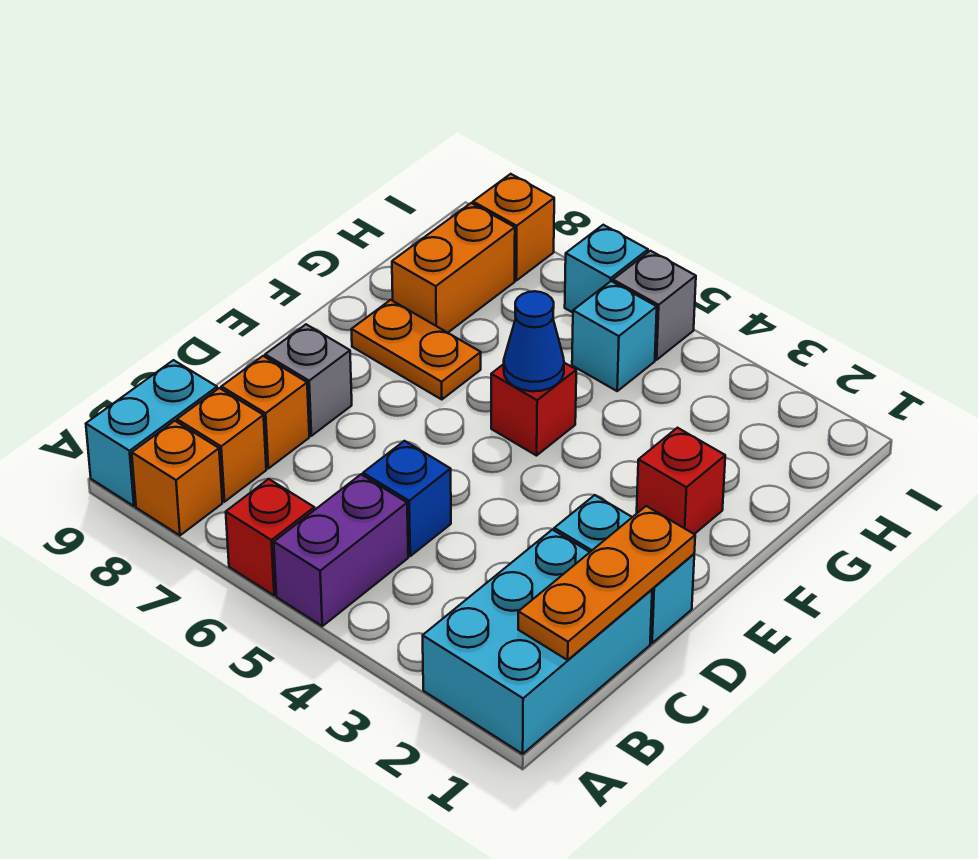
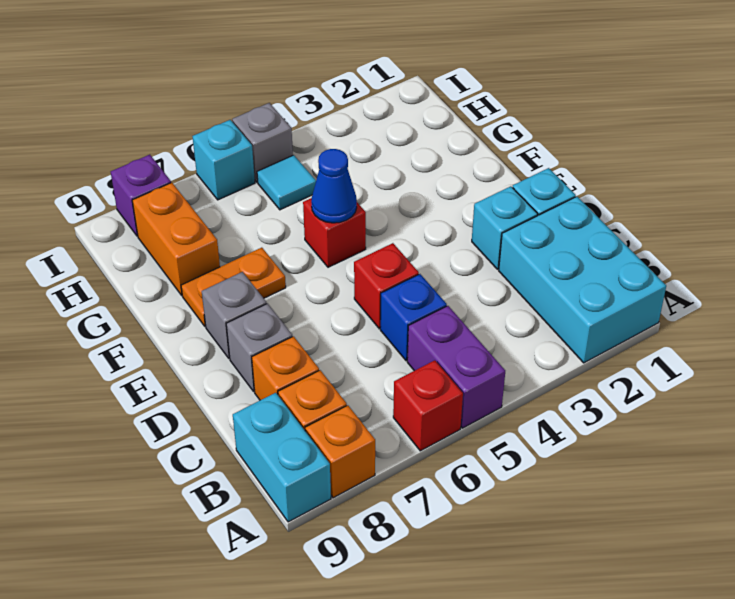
orange 1x3 plate [518,506,695,660] -> none
none -> grey 1x1 brick [202,272,267,358]
red 1x1 brick [637,428,725,534] -> red 1x1 brick moved to [354,243,419,329]
cyan 1x1 brick [572,281,657,391] -> cyan 1x1 tile [257,155,316,210]
orange 1x1 brick [473,174,554,280] -> purple 1x1 brick [111,155,171,236]

